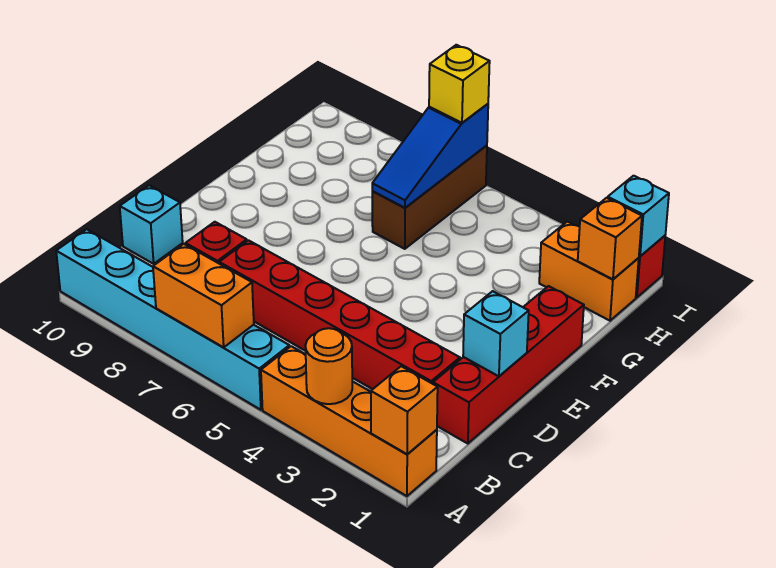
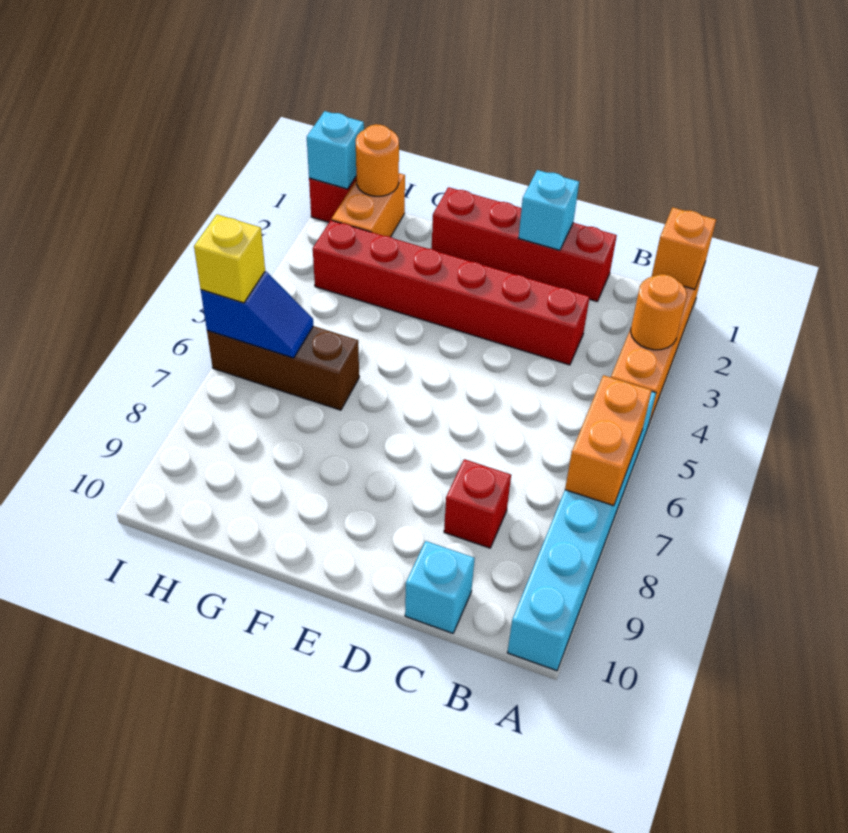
red 1x6 brick [219,240,460,389] -> red 1x6 brick turned to [313,220,590,365]
blue 1x3 slope [372,104,488,208] -> blue 1x2 slope [201,271,313,358]
orange 1x1 brick [578,198,642,279] -> orange 1x1 round brick [356,124,399,196]

